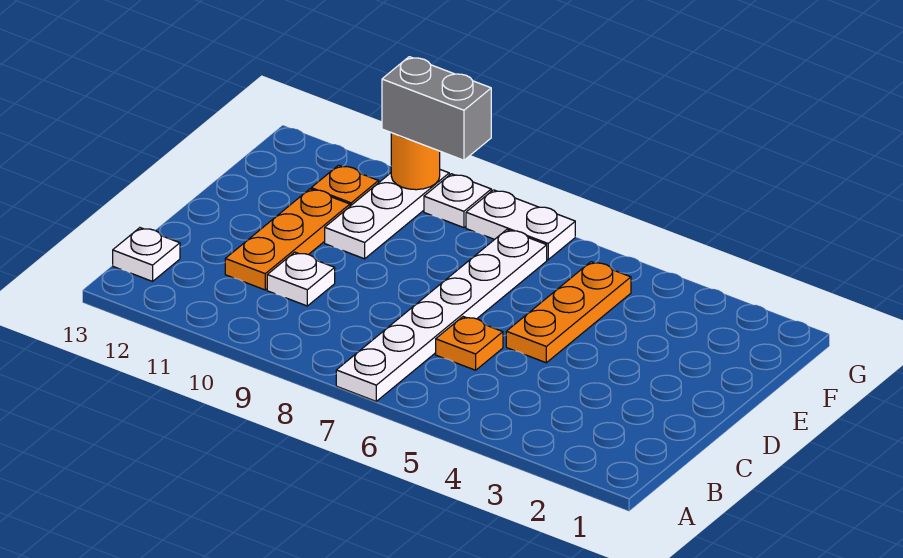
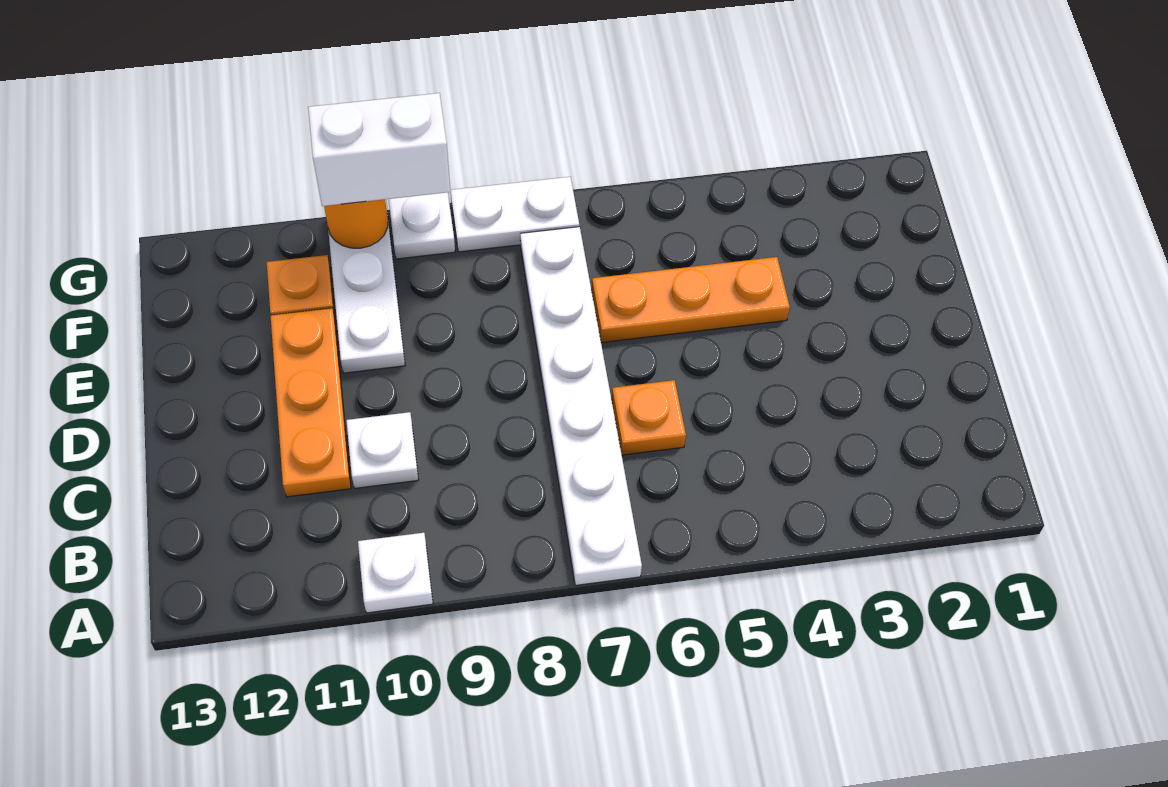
white 1x1 plate [113,228,180,281] -> white 1x1 plate moved to [358,533,433,613]
orange 1x3 plate [506,262,631,363] -> orange 1x3 plate turned to [592,257,790,343]
grey 1x2 brick [382,57,491,160] -> white 1x2 brick [308,93,451,206]

